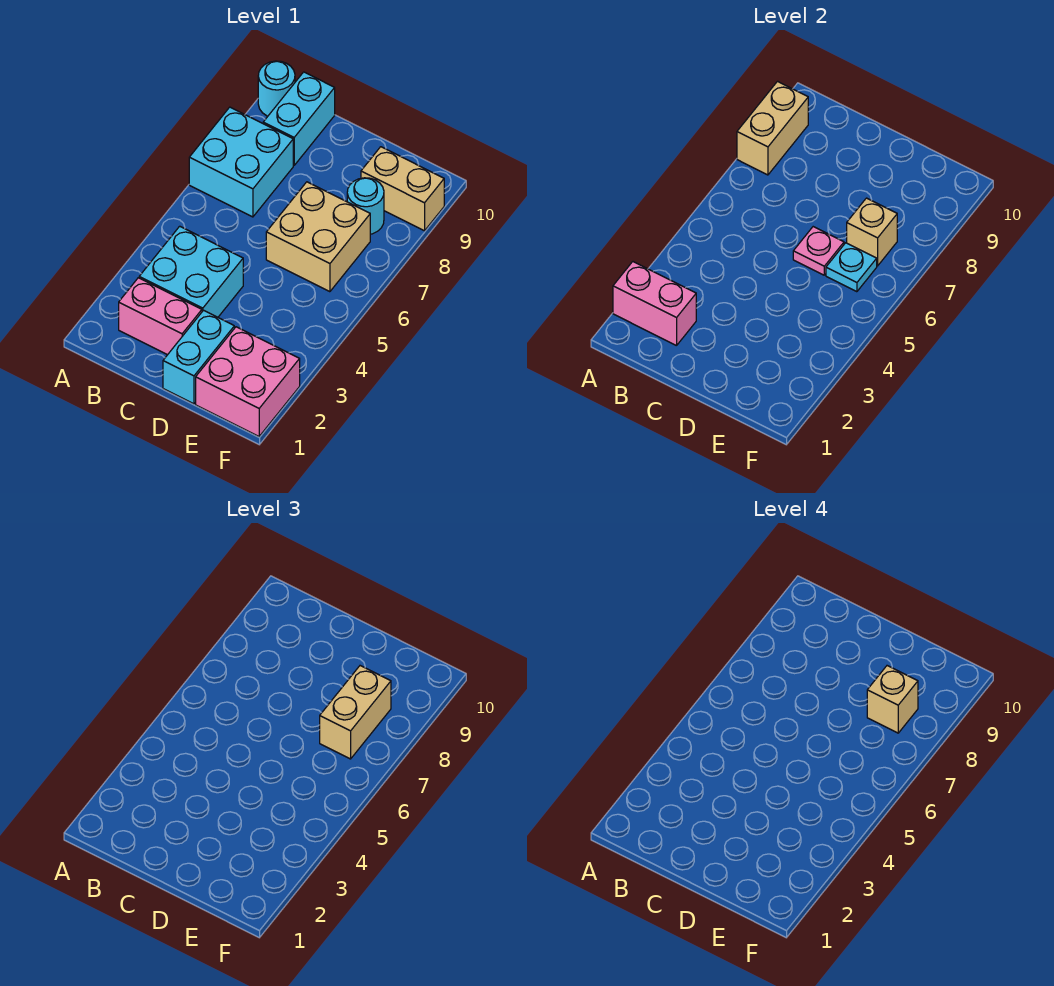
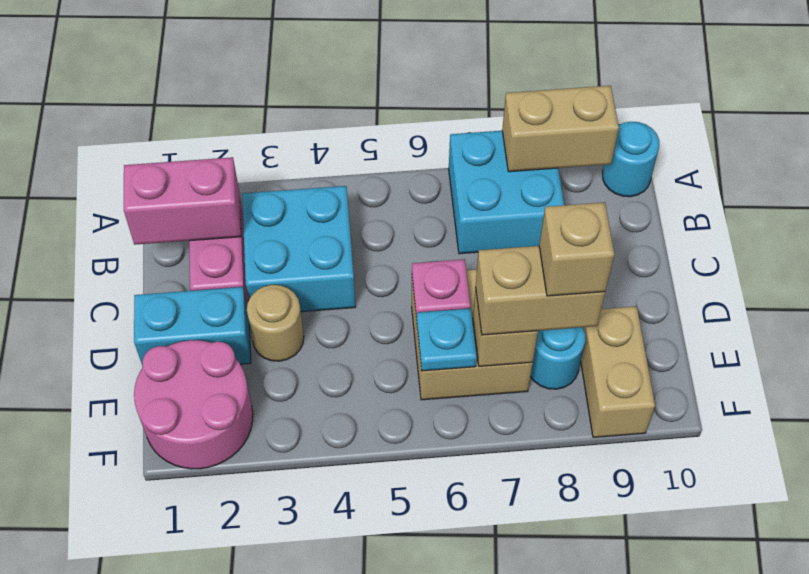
pink 1x2 brick [613,262,696,346] -> pink 1x2 brick turned to [124,157,241,245]
cyan 1x2 brick [263,72,335,165] -> none
none -> tan 1x1 round brick [247,285,304,361]
pink 2x2 brick [196,327,300,436] -> pink 2x2 round brick [134,340,253,469]

